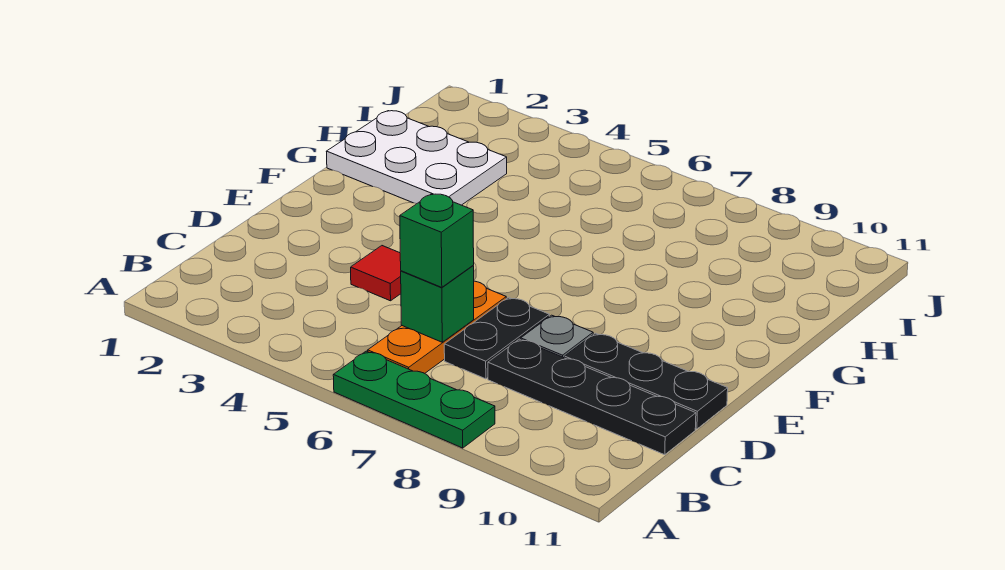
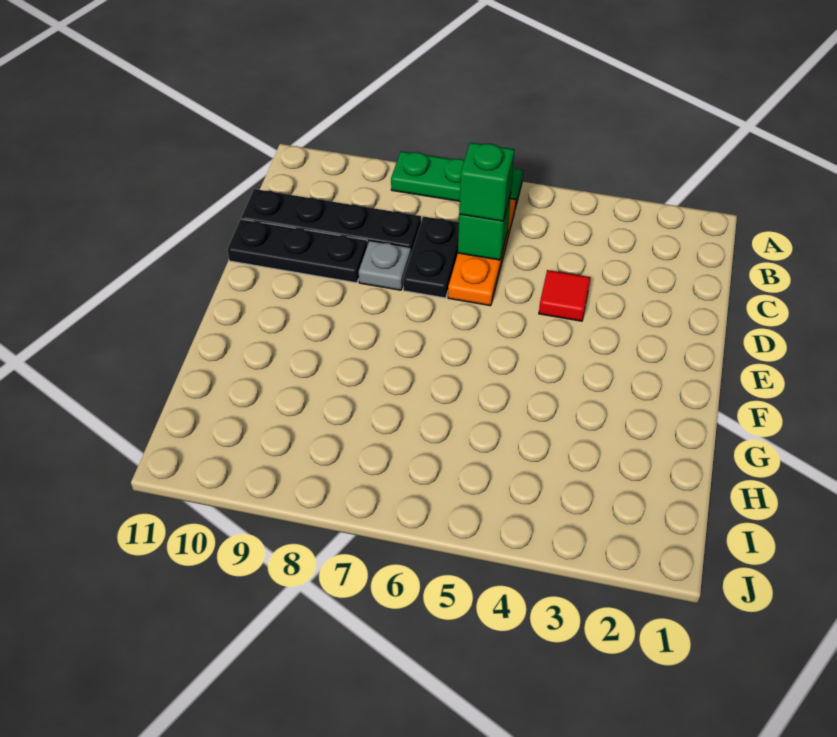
white 2x3 plate [326,111,507,205] -> none

